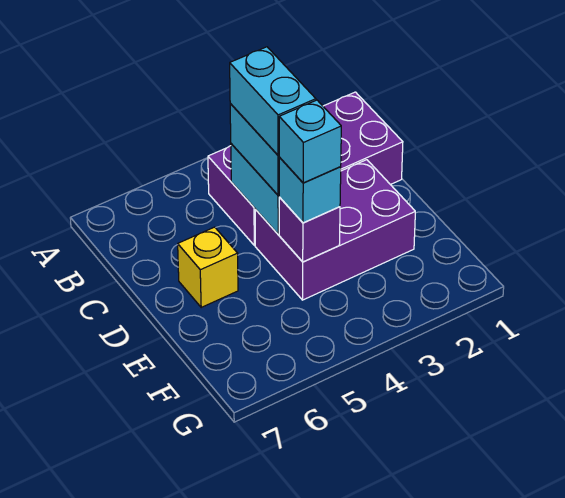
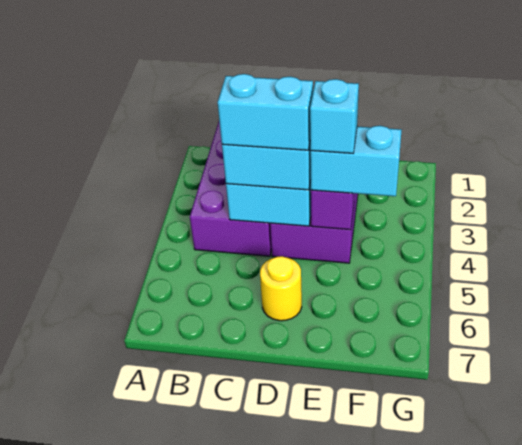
yellow 1x1 brick [178,227,238,307] -> yellow 1x1 round brick [260,256,302,321]
cyan 1x1 brick [279,157,341,223] -> cyan 1x2 brick [310,126,402,196]

